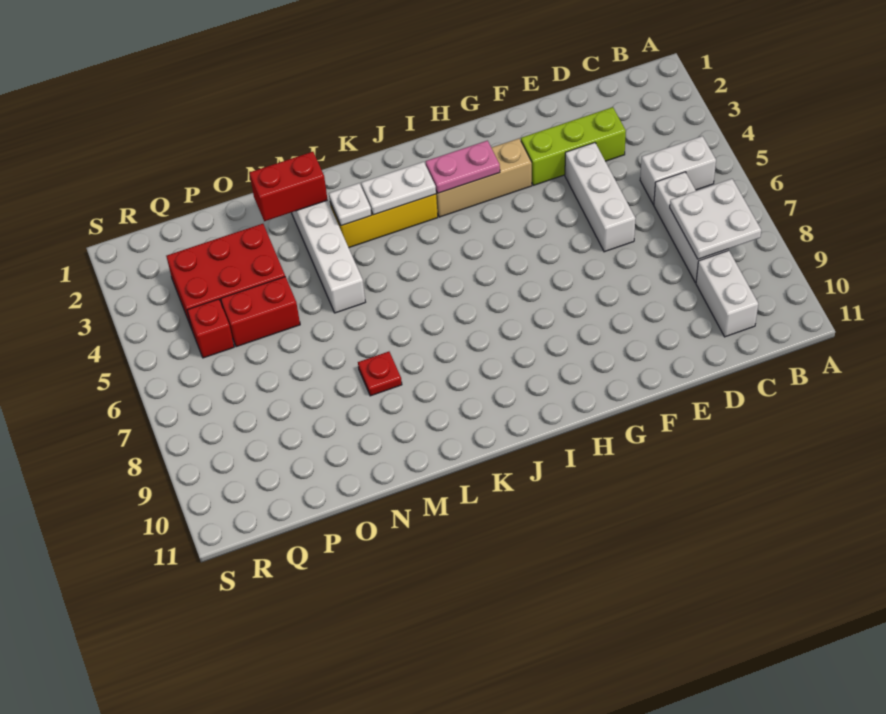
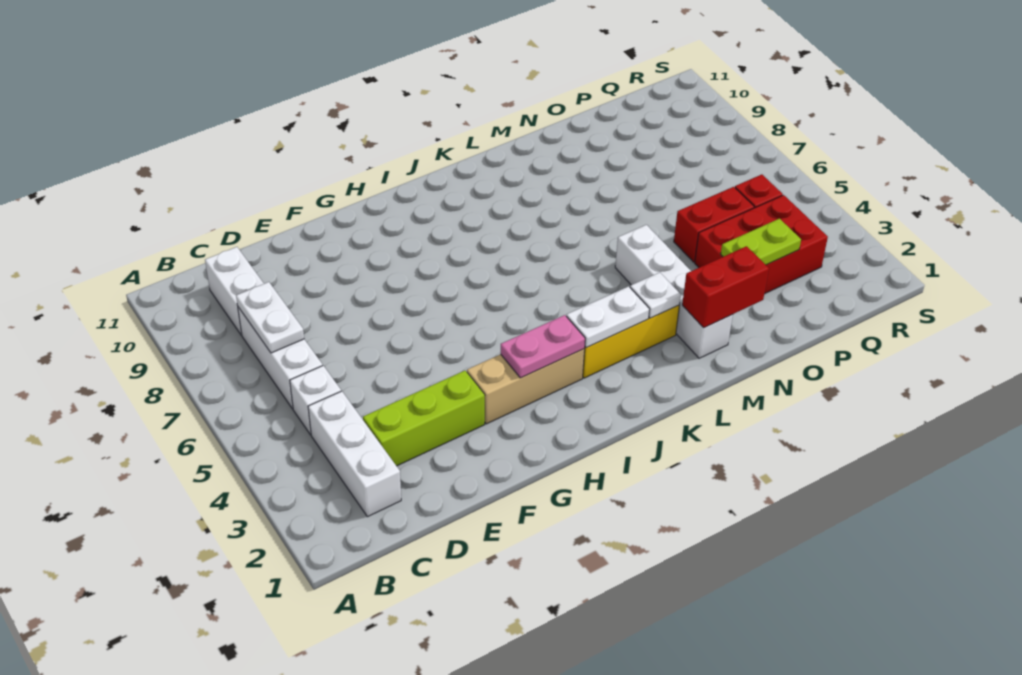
white 1x2 brick [640,136,716,204] -> white 1x1 brick [290,366,341,435]
white 2x2 plate [670,179,761,259] -> white 1x2 plate [236,282,304,353]
white 1x3 brick [565,143,636,252] -> white 1x3 brick moved to [308,391,401,517]
red 1x1 plate [358,352,402,396] -> none
none -> lime 1x2 plate [721,219,801,265]

